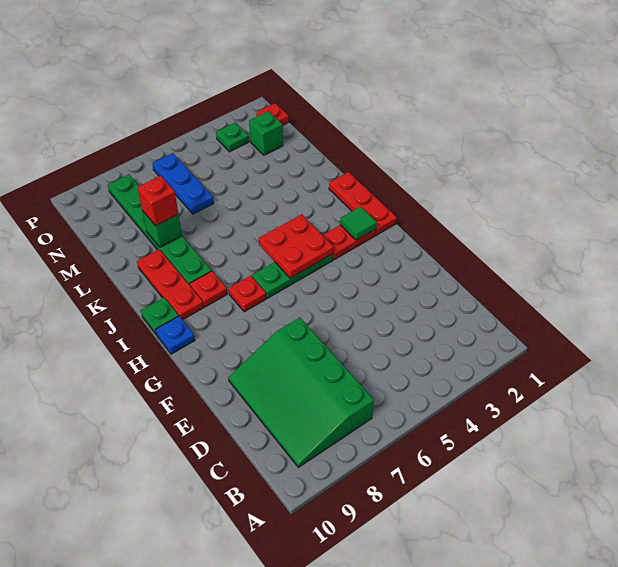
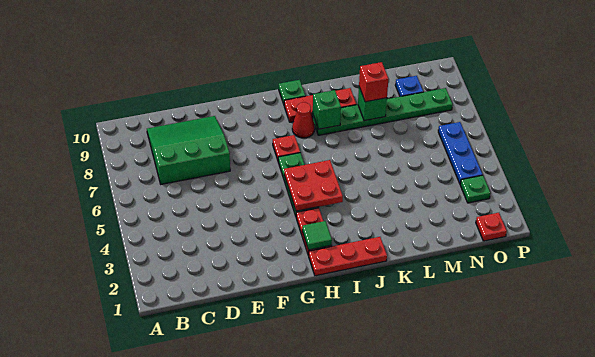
green 3x4 slope [228,318,374,467] -> green 3x3 slope [147,116,230,184]
blue 1x1 plate [156,316,195,354] -> blue 1x1 plate moved to [395,76,423,97]
red 1x1 plate [190,271,227,307] -> red 1x1 cone [292,102,315,138]
blue 1x3 plate [152,153,214,214] -> blue 1x3 plate turned to [438,122,483,184]
green 1x1 brick [249,111,283,155] -> green 1x1 brick moved to [313,90,341,129]

